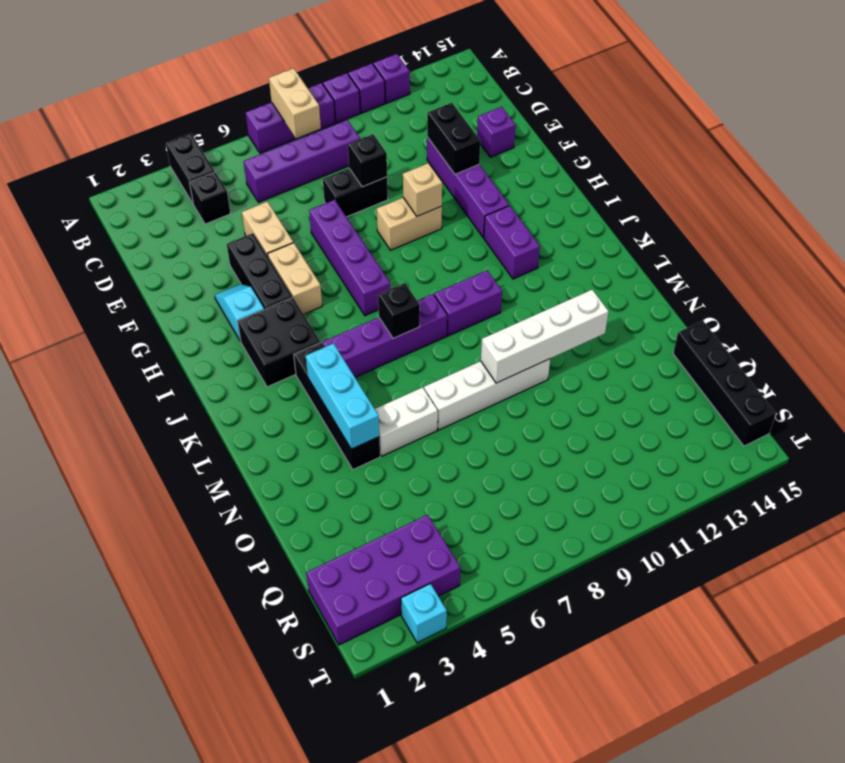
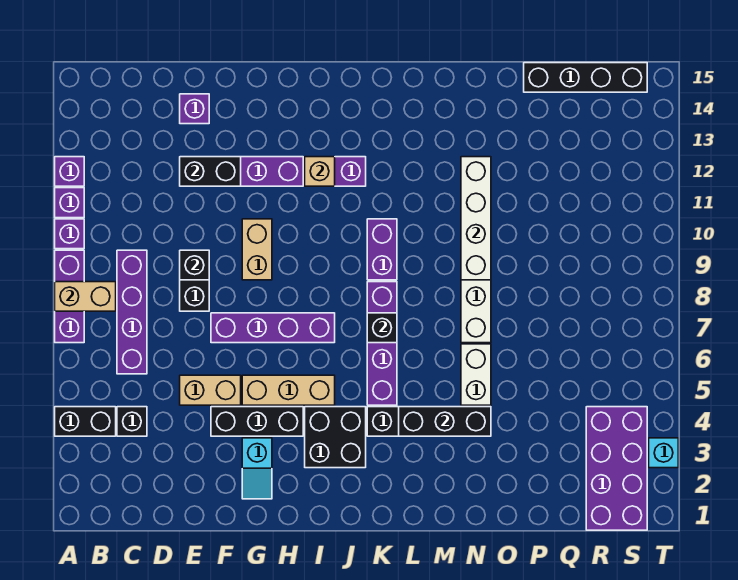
cyan 1x2 slope [215,284,264,341] -> cyan 1x2 slope turned to [242,438,272,499]
tan 1x2 brick [268,243,322,314] -> tan 1x3 brick [242,375,335,405]
tan 1x1 brick [403,163,442,216] -> tan 1x1 brick moved to [305,157,335,186]
cyan 1x3 brick [306,343,379,449] -> black 1x3 brick [399,407,491,436]

